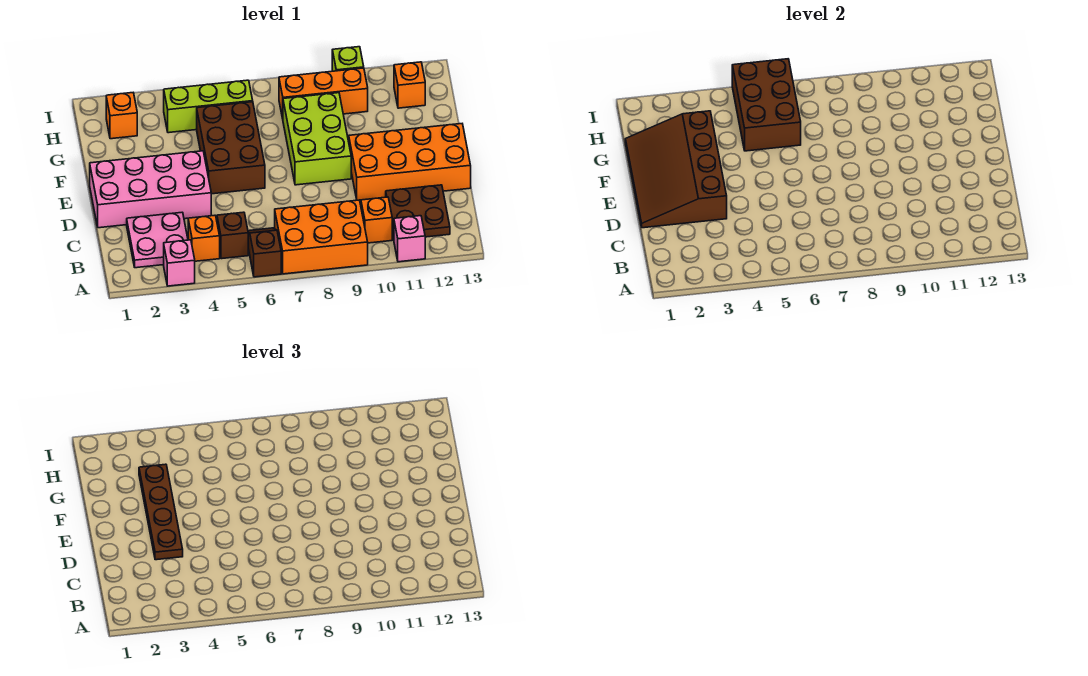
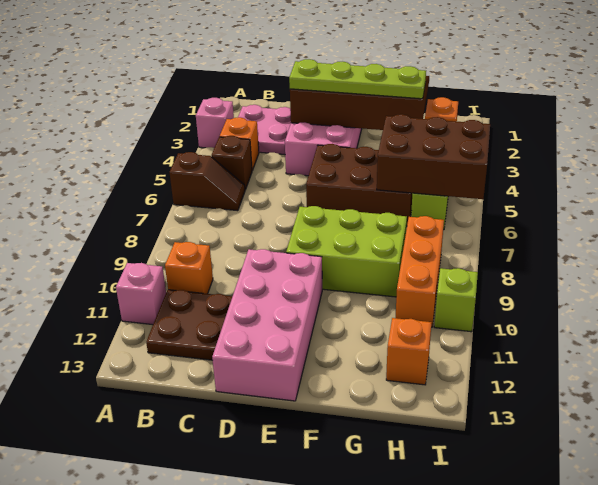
orange 2x3 brick [275,200,368,274] -> none
brown 1x4 plate [139,464,183,560] -> lime 1x4 plate [289,59,426,99]
orange 2x4 brick [349,124,471,200] -> pink 2x4 brick [212,249,322,401]

